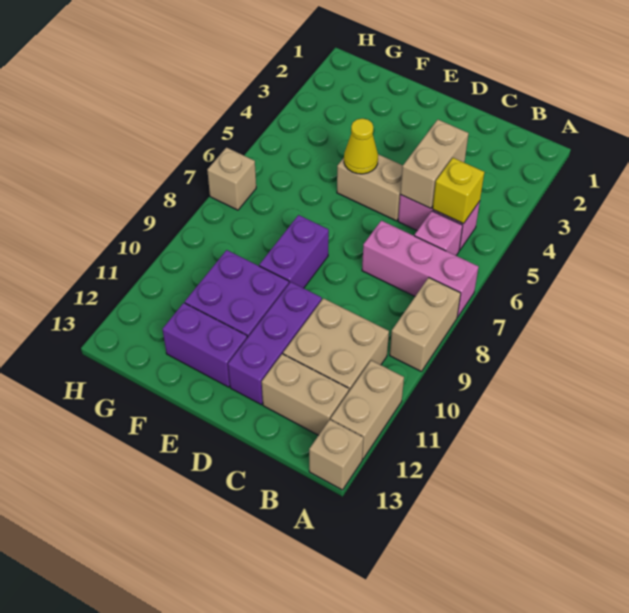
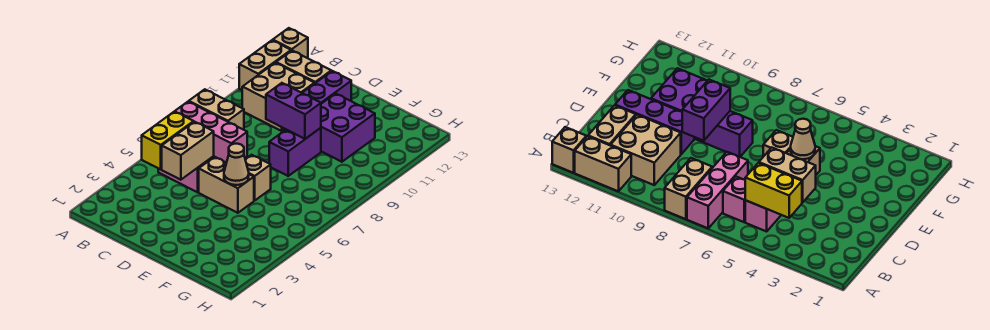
tan 1x2 brick [390,278,461,372] -> tan 1x2 brick turned to [189,89,244,130]
yellow 1x1 brick [433,158,484,224] -> yellow 1x2 brick [142,111,194,169]
yellow 1x1 cone [344,118,378,174] -> tan 1x1 cone [224,144,249,185]
purple 1x2 brick [162,303,247,387] -> purple 1x2 brick moved to [266,83,321,139]
tan 1x1 brick [207,148,256,210] -> tan 1x1 brick moved to [245,155,271,201]

